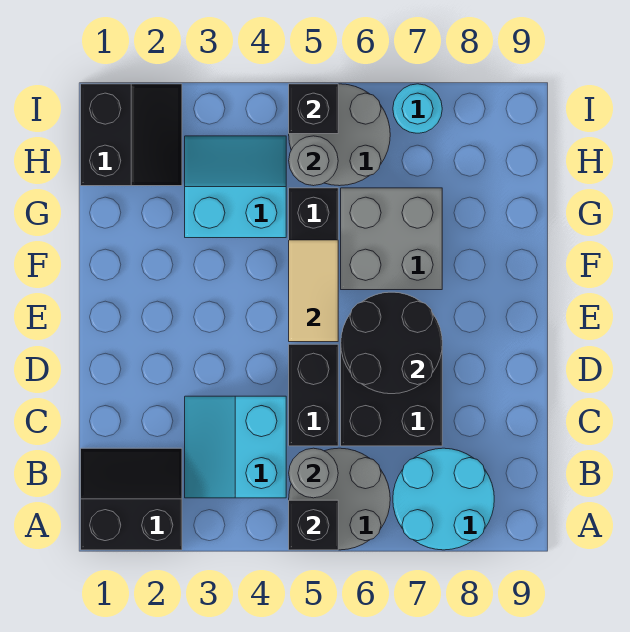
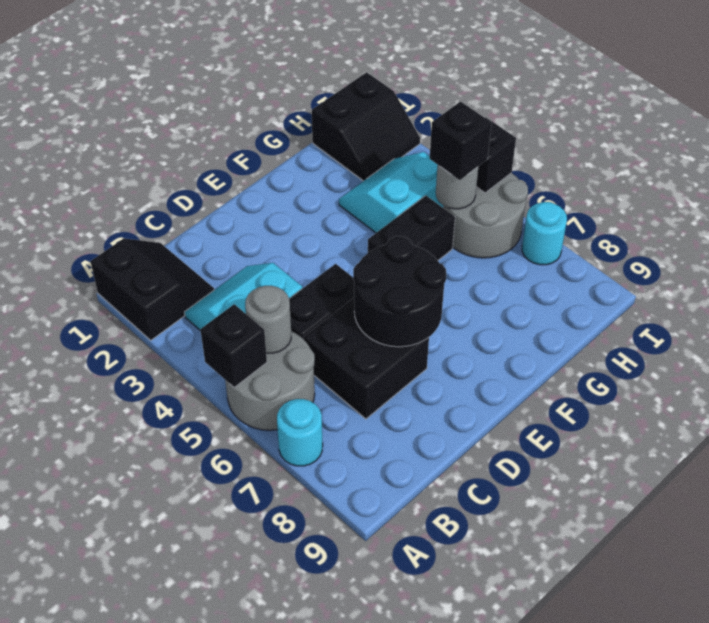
cyan 2x2 round brick [393,448,494,550] -> cyan 1x1 round brick [277,399,323,466]
tan 1x2 tile [289,240,338,342] -> none
grey 2x2 brick [341,188,442,290] -> none
cyan 2x2 slope [185,136,286,238] -> cyan 2x2 slope turned to [339,152,443,233]
none -> black 1x1 brick [430,102,492,180]

